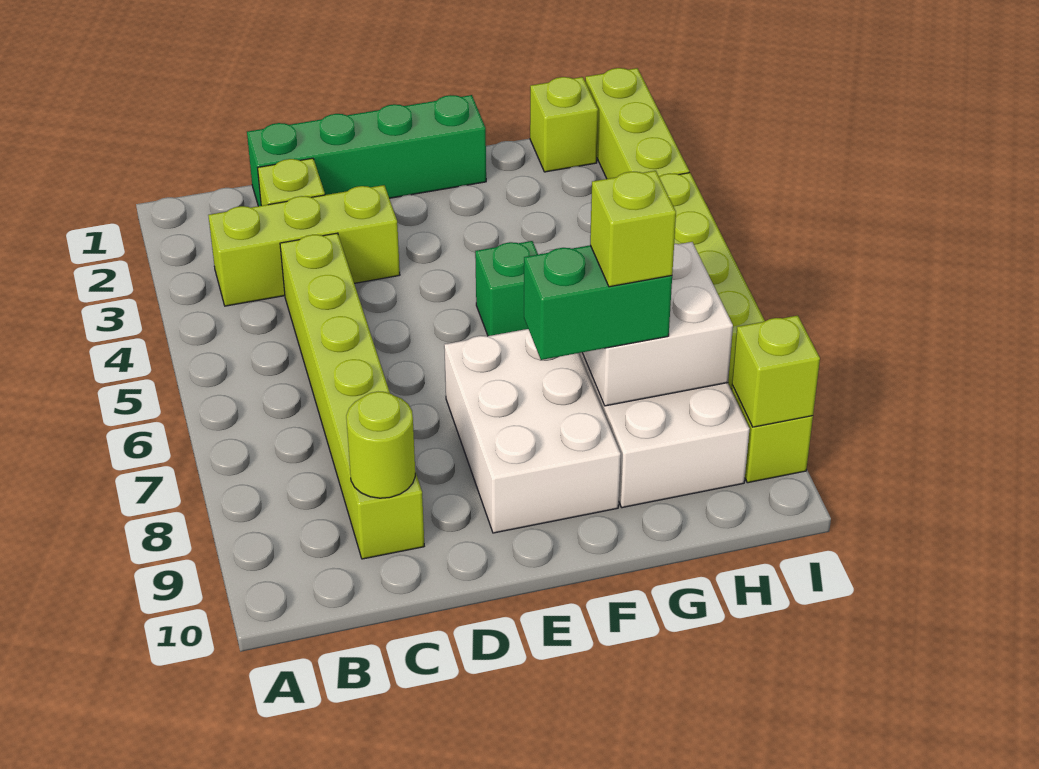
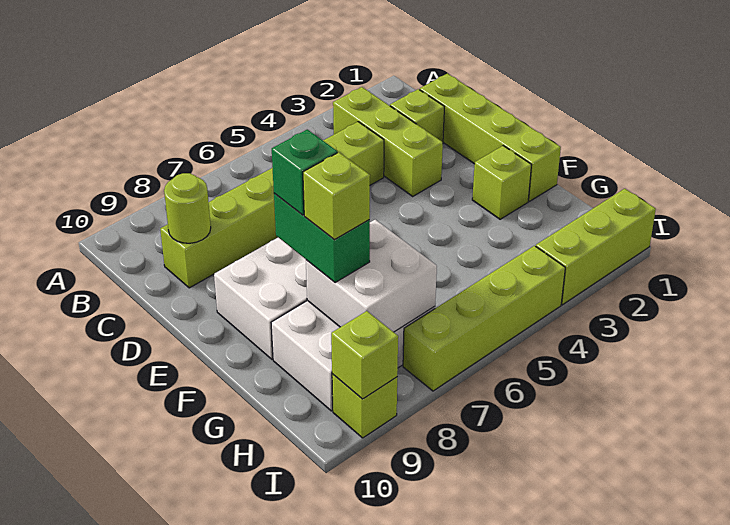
green 1x4 brick [247,95,486,206] -> lime 1x4 brick [420,73,561,201]
green 1x1 brick [475,241,538,336] -> green 1x1 brick moved to [272,129,337,215]
lime 1x1 brick [530,77,598,172] -> lime 1x1 brick moved to [472,146,531,219]

